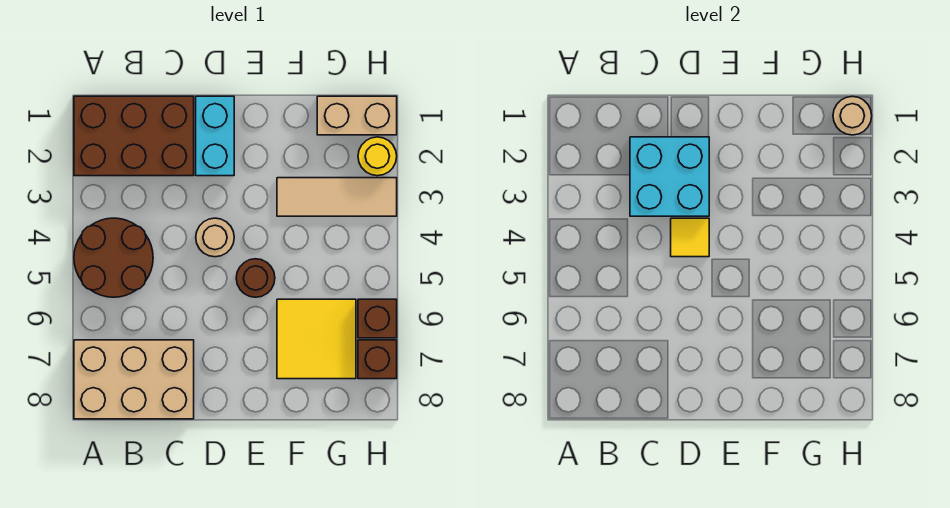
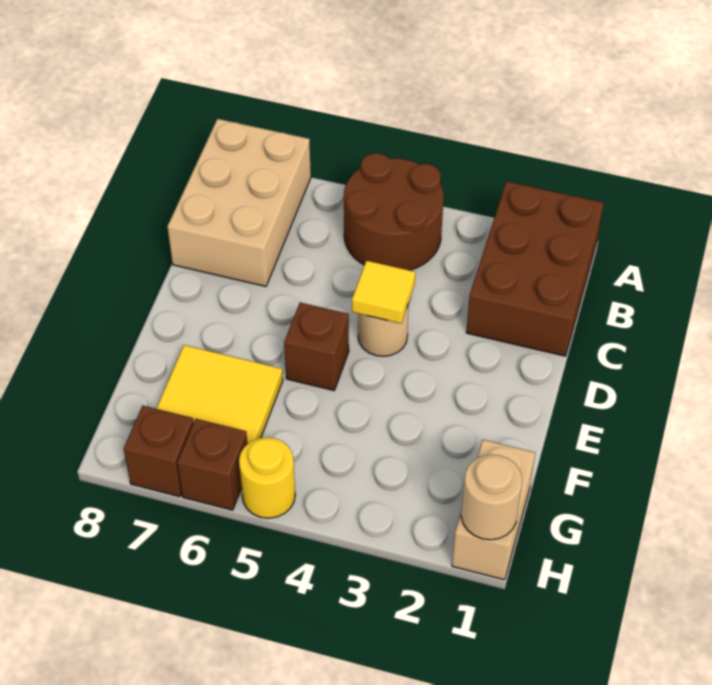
cyan 2x2 brick [630,137,709,216] -> none
cyan 1x2 brick [196,96,234,176] -> none
brown 1x1 round brick [236,259,275,297] -> brown 1x1 brick [284,303,349,390]
tan 1x3 tile [277,178,397,216] -> none
yellow 1x1 round brick [358,137,397,176] -> yellow 1x1 round brick moved to [239,437,295,518]

